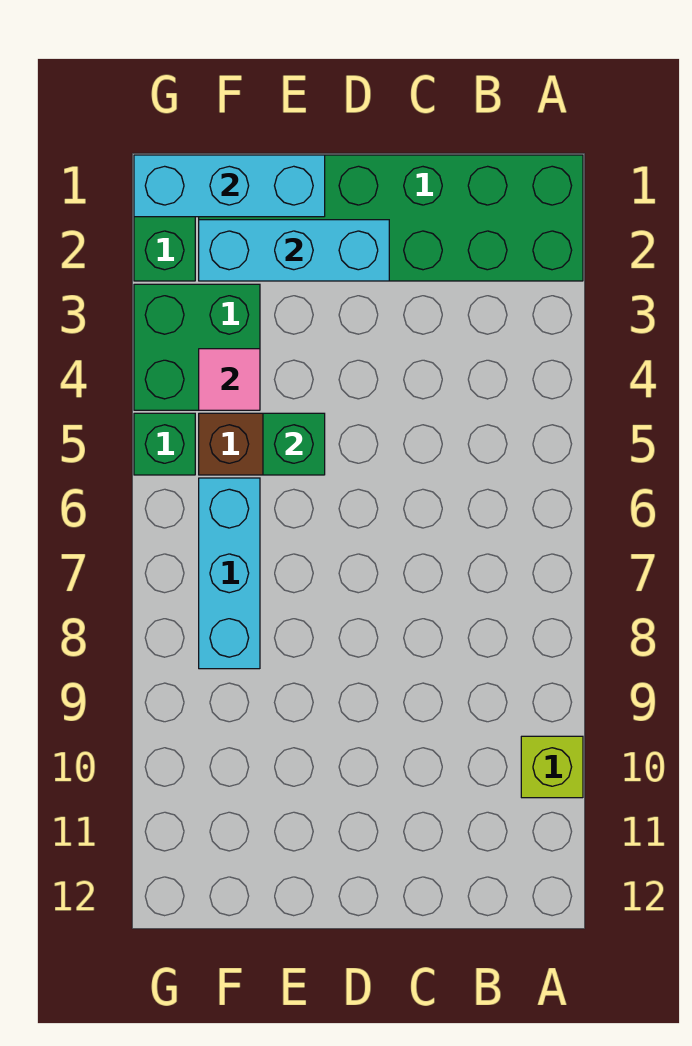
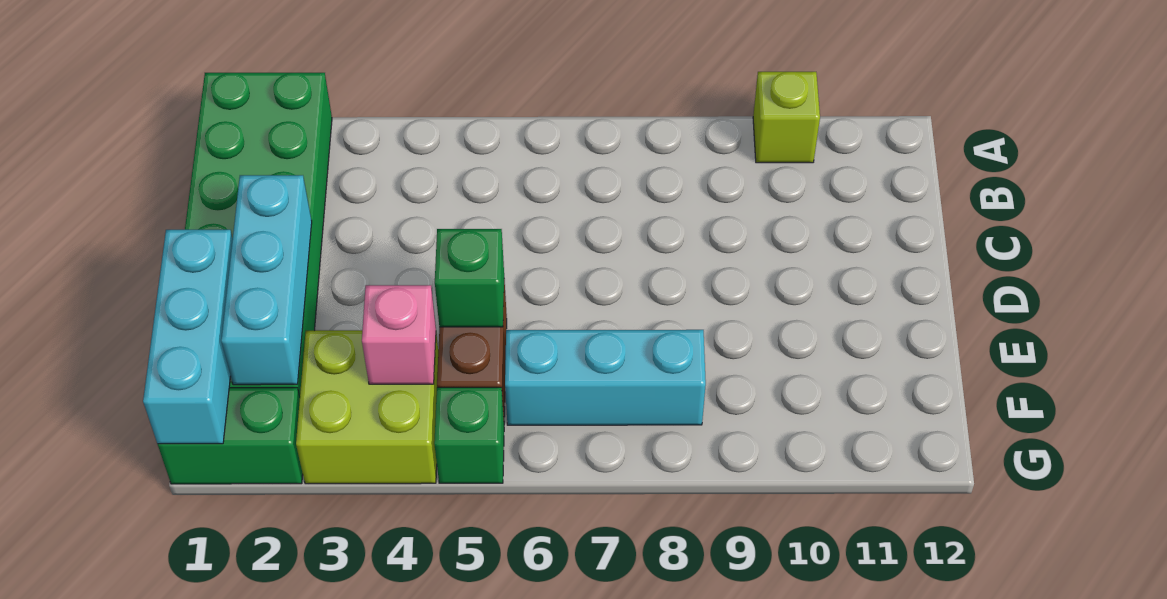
green 2x2 brick [134,284,260,410] -> lime 2x2 brick [296,330,438,484]
pink 1x1 tile [199,349,260,410] -> pink 1x1 brick [362,285,436,384]

